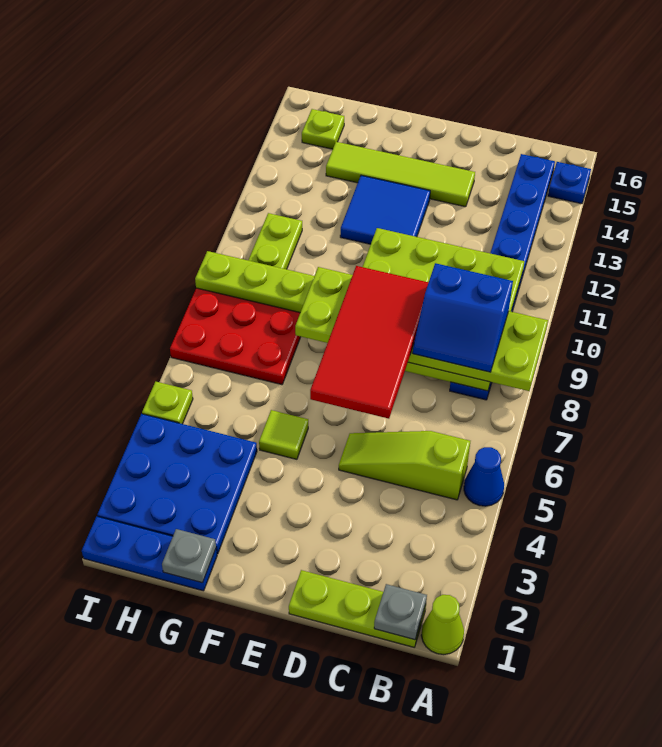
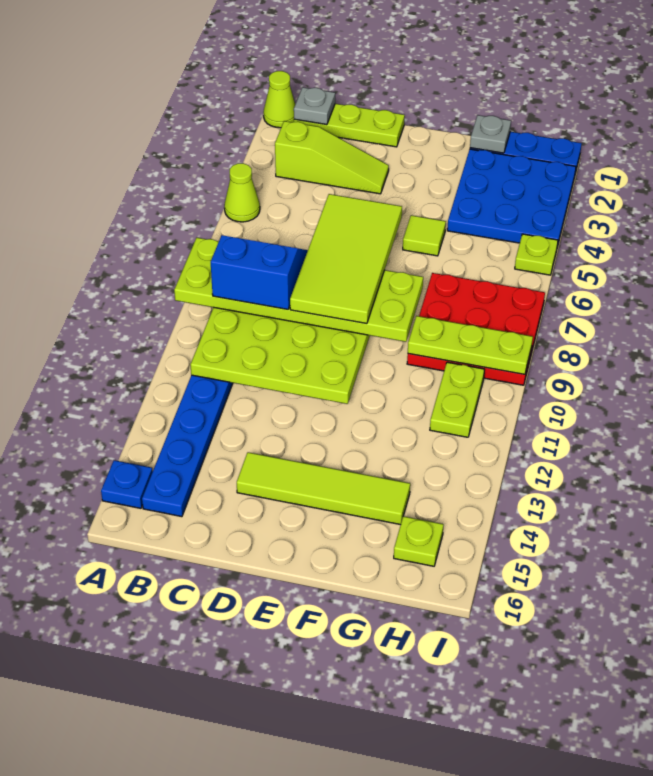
blue 1x1 cone [464,447,504,506] -> lime 1x1 cone [224,163,260,222]
lime 1x3 slope [339,431,470,500] -> lime 1x3 slope moved to [275,121,389,194]
red 2x4 tile [310,266,429,419] -> lime 2x4 tile [290,194,402,323]
blue 2x2 tile [340,175,430,244] -> none

